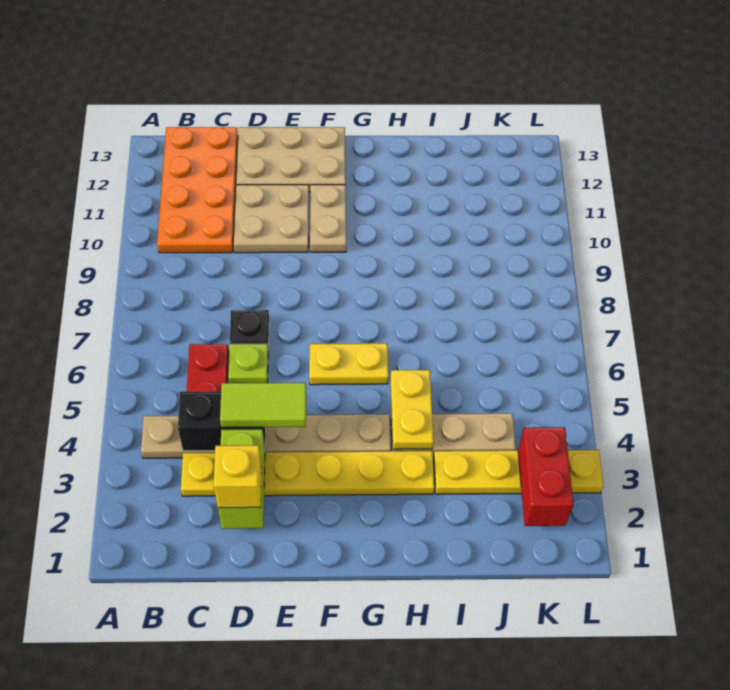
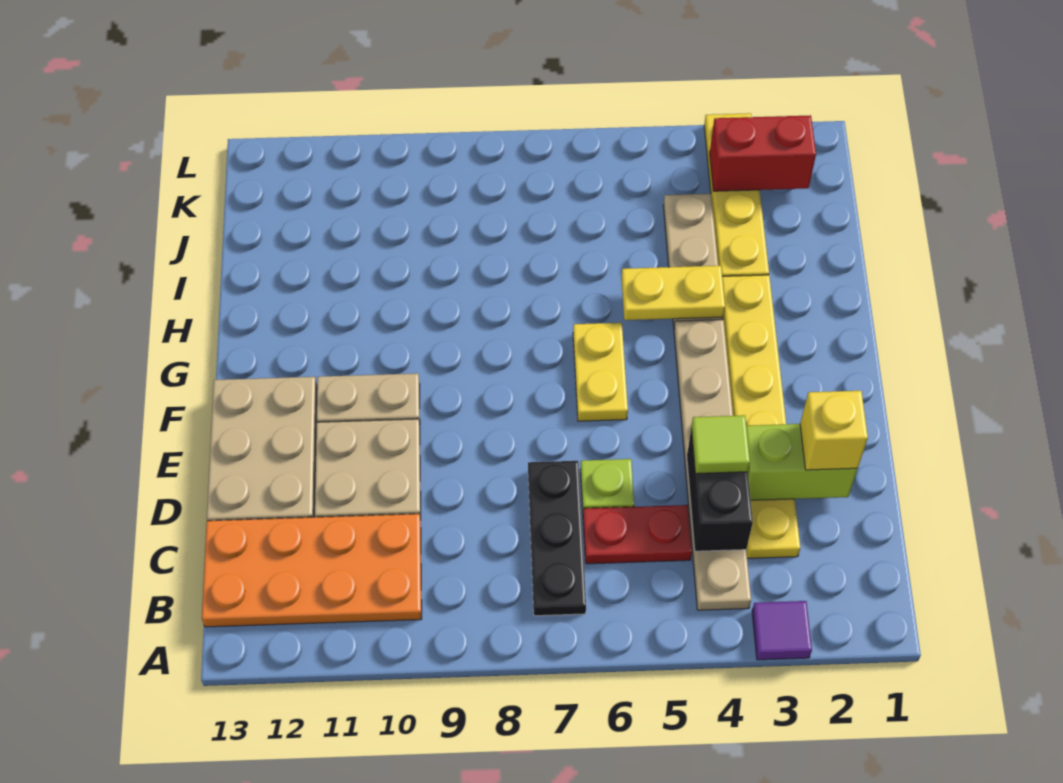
none -> purple 1x1 tile [752,601,812,660]
lime 1x2 tile [220,383,306,427] -> lime 1x1 tile [691,415,750,474]
black 1x1 plate [230,310,269,345] -> black 1x3 plate [528,461,586,616]

